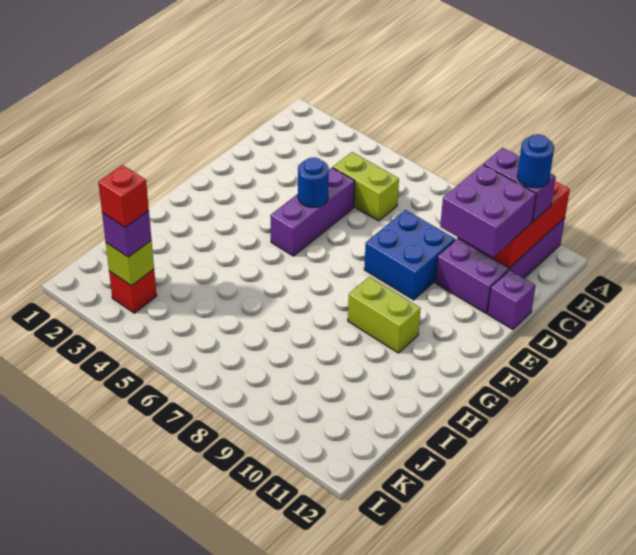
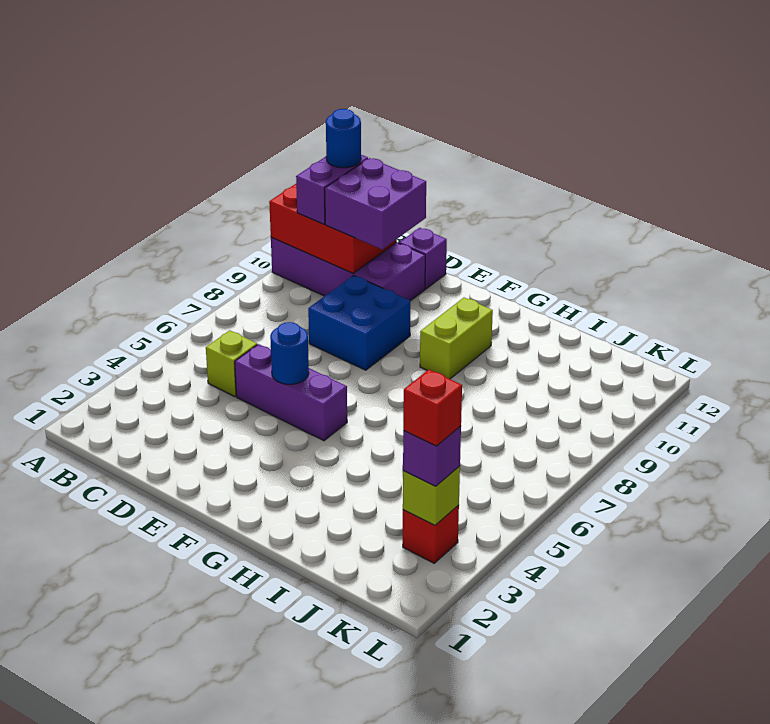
lime 1x2 brick [333,152,399,221] -> lime 1x1 brick [206,330,257,396]

